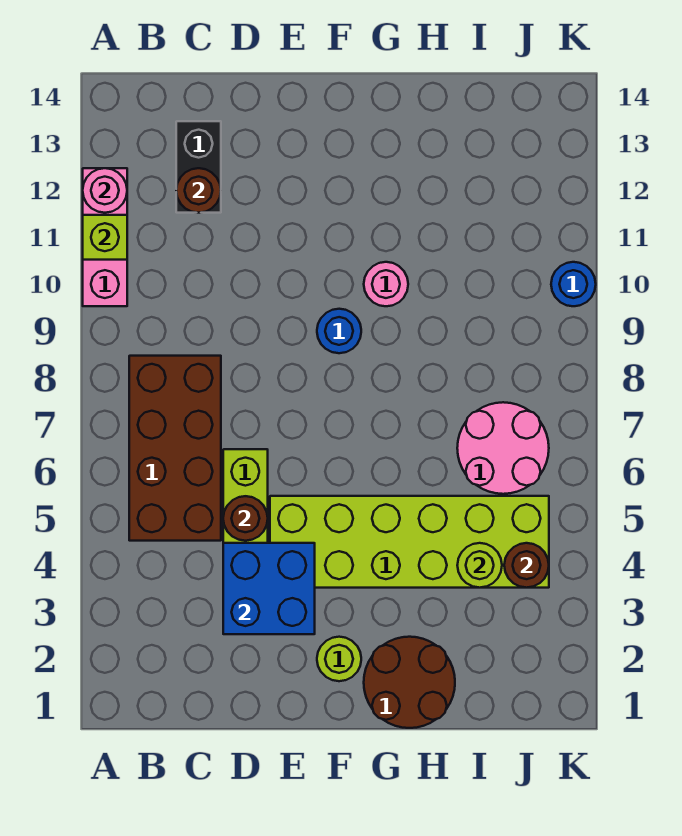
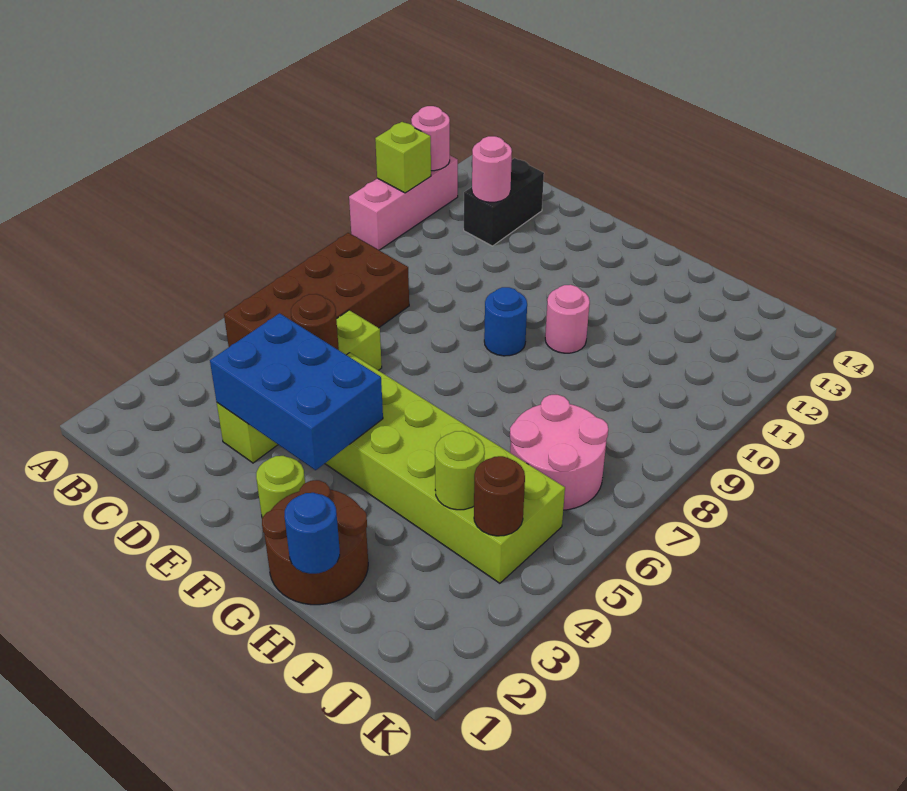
brown 1x1 round brick [176,168,221,213] -> pink 1x1 round brick [472,136,512,202]
blue 2x2 brick [223,543,315,634] -> blue 2x3 brick [210,313,383,470]
blue 1x1 round brick [551,262,596,306] -> blue 1x1 round brick moved to [284,493,340,574]

